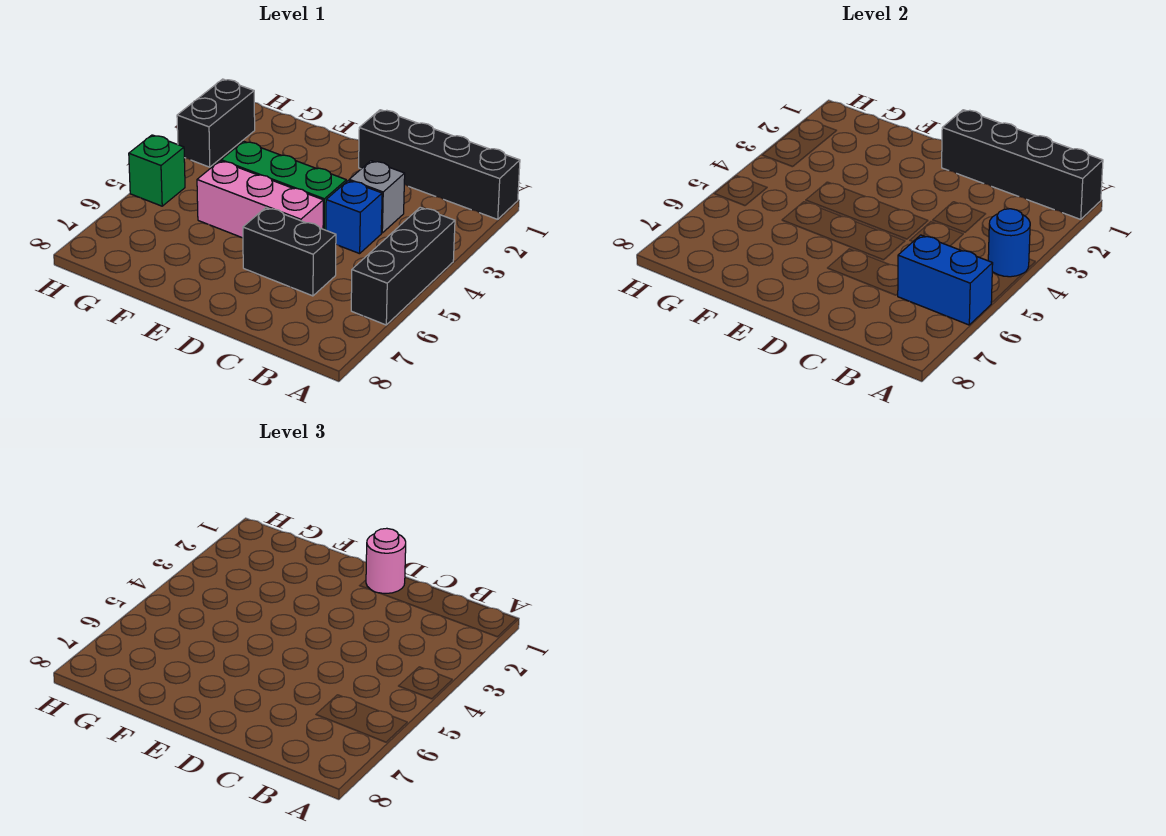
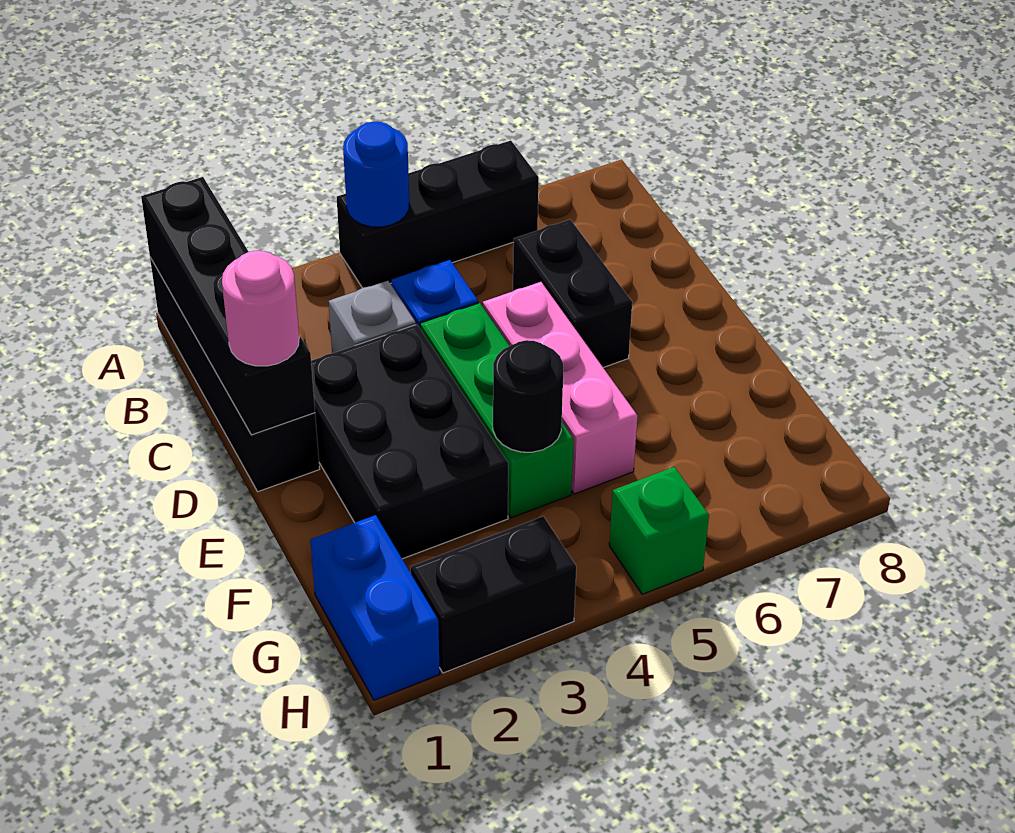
blue 1x2 brick [898,235,993,325] -> blue 1x2 brick moved to [310,515,440,700]
none -> black 2x3 brick [311,325,509,559]
none -> black 1x1 round brick [493,340,563,452]

